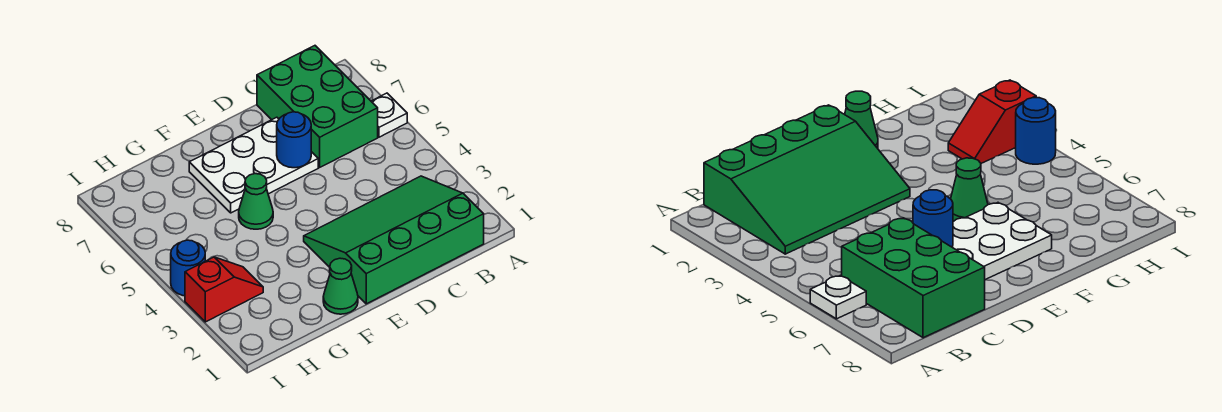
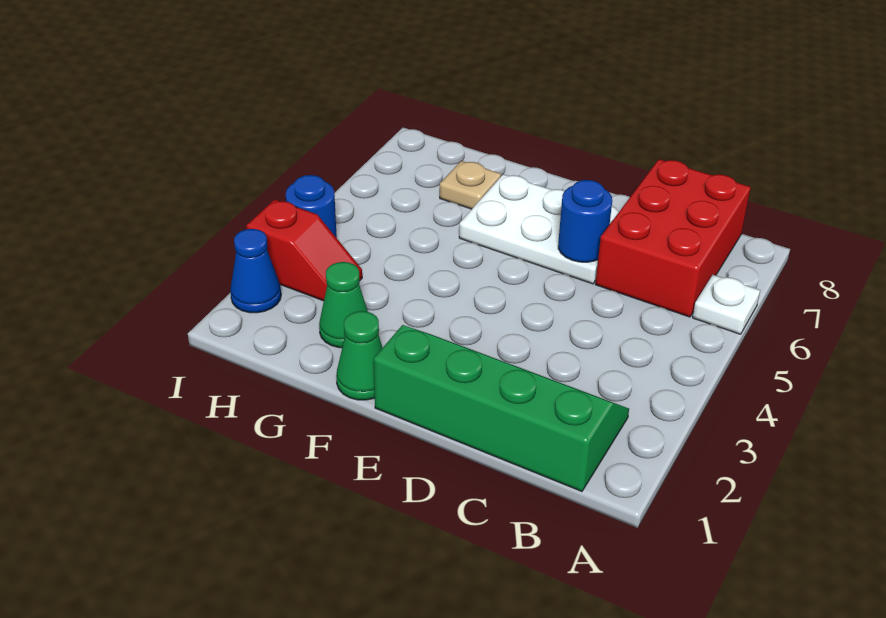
green 3x4 slope [304,176,484,304] -> green 2x4 slope [374,325,629,491]
green 2x3 brick [257,46,378,167] -> red 2x3 brick [595,159,751,317]
green 1x1 cone [239,174,273,229] -> green 1x1 cone moved to [319,262,368,348]
none -> tan 1x1 plate [440,161,501,209]
none -> blue 1x1 cone [230,229,281,313]

